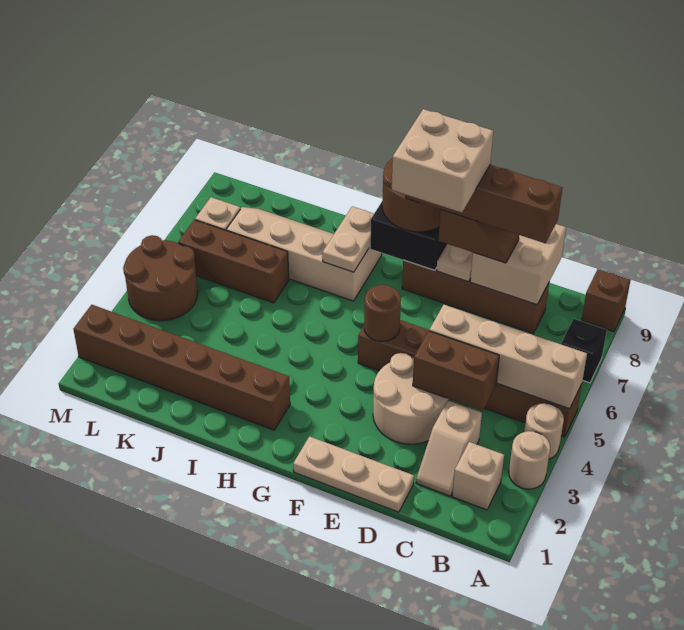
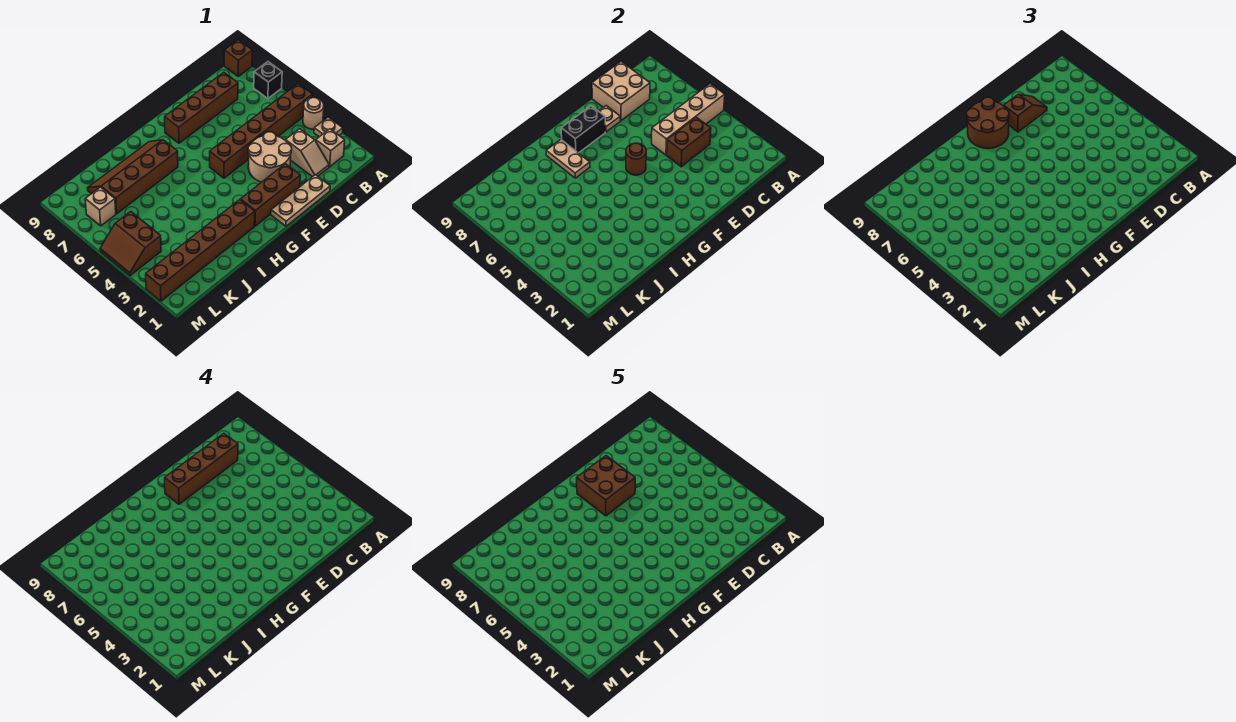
tan 1x1 round brick [509,431,550,489] -> tan 1x1 plate [314,117,343,137]
tan 2x2 brick [392,109,493,213] -> brown 2x2 brick [577,456,635,516]
tan 2x4 slope [226,207,382,301] -> brown 2x4 slope [88,140,178,214]
brown 1x3 brick [178,220,289,303] -> brown 1x3 brick moved to [241,164,300,226]
brown 2x2 round brick [123,235,198,321] -> brown 2x2 slope [100,212,161,276]

